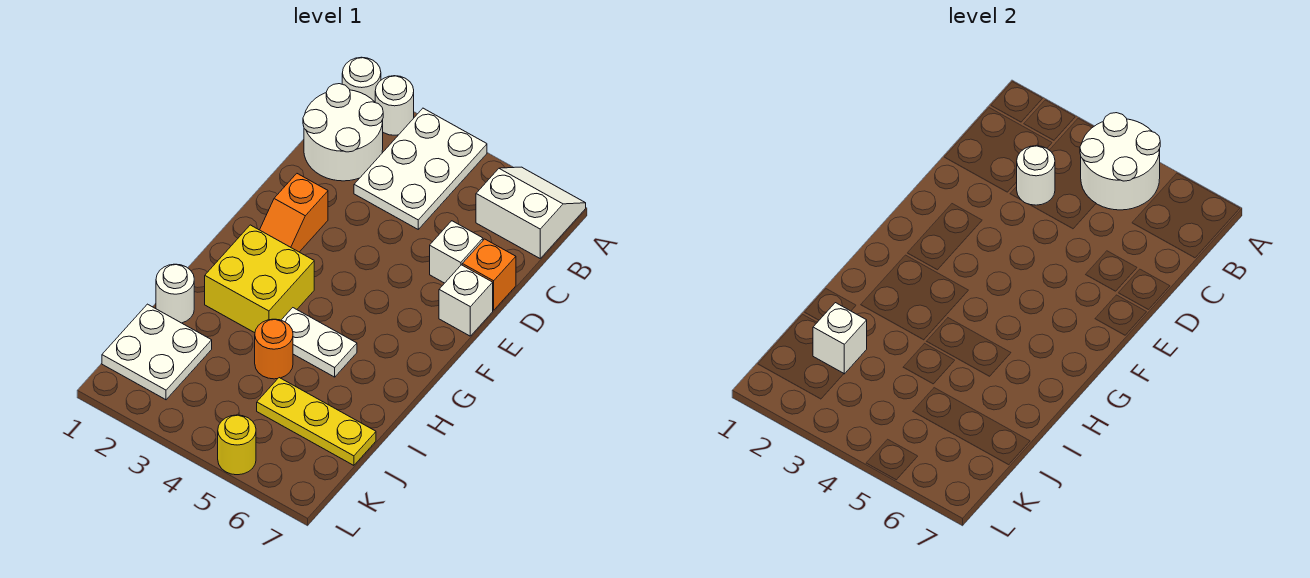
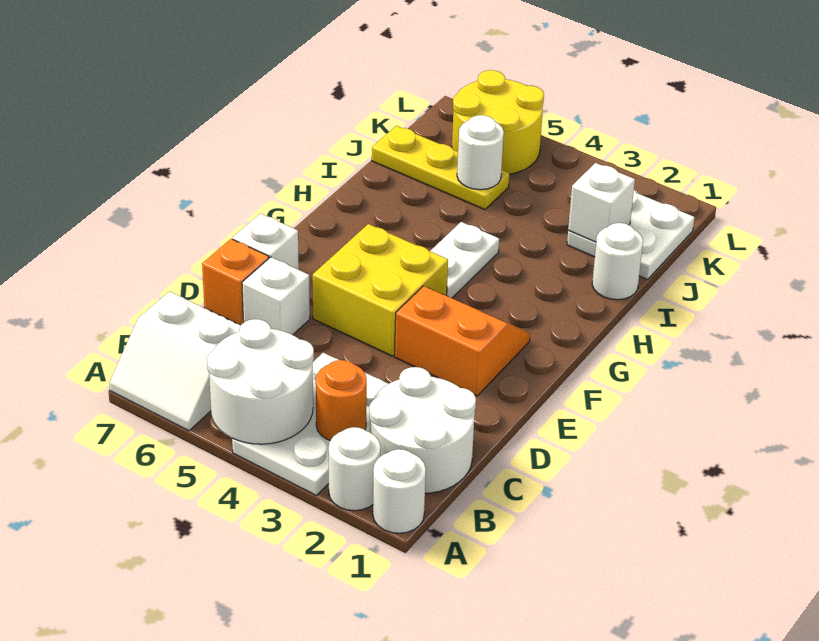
white 1x1 round brick [1017,146,1055,205] -> white 1x1 round brick moved to [457,115,504,190]
orange 1x2 slope [260,174,328,252] -> orange 2x2 slope [395,286,530,396]
yellow 2x2 brick [205,225,314,333] -> yellow 2x2 brick moved to [313,224,448,356]
white 1x2 plate [281,308,357,377] -> white 1x2 plate turned to [431,222,499,298]
orange 1x1 round brick [255,319,293,379] -> orange 1x1 round brick moved to [316,360,367,440]
yellow 1x1 round brick [218,415,256,475] -> yellow 2x2 round brick [452,70,544,174]

